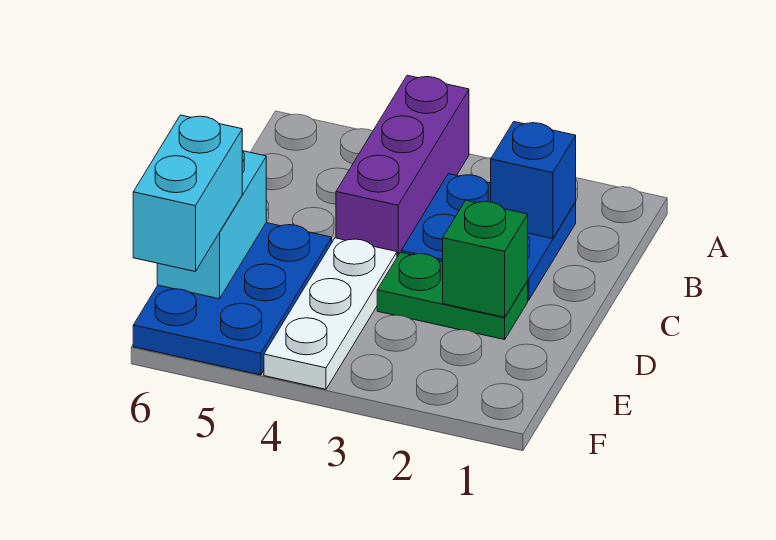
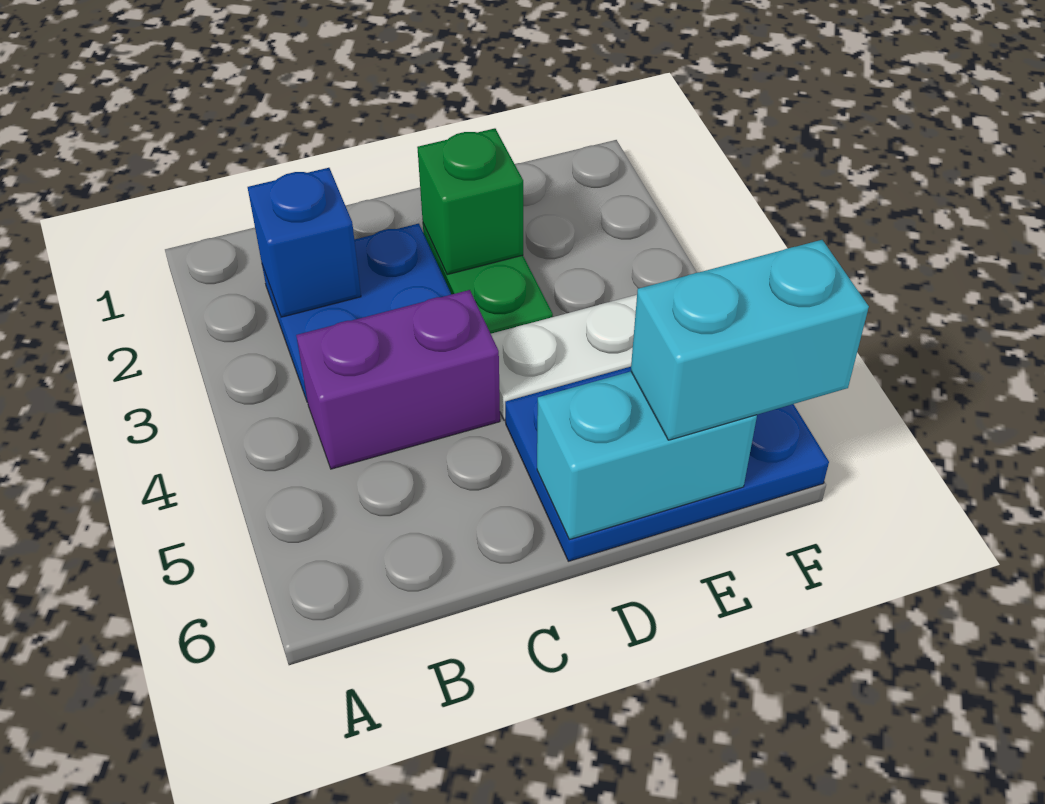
purple 1x3 brick [336,75,469,257] -> purple 1x2 brick [296,290,500,469]

